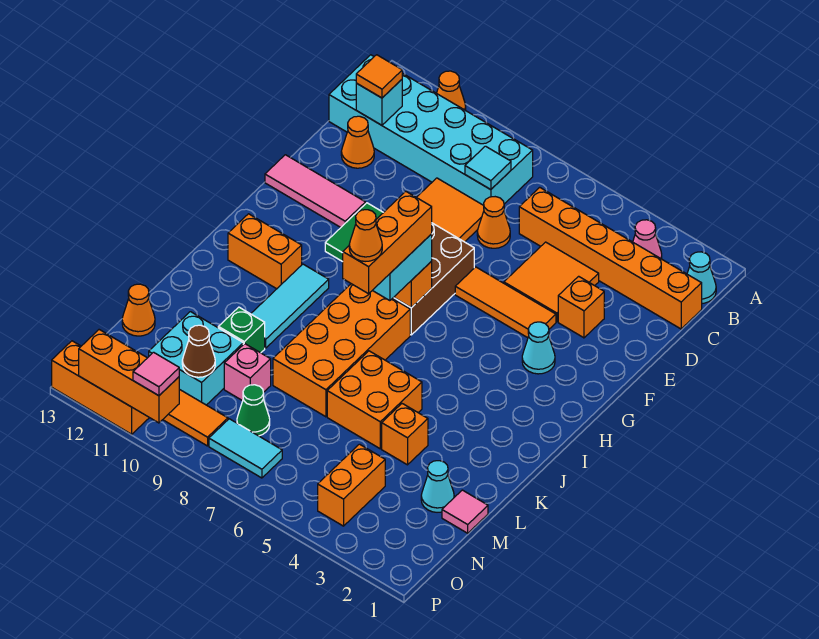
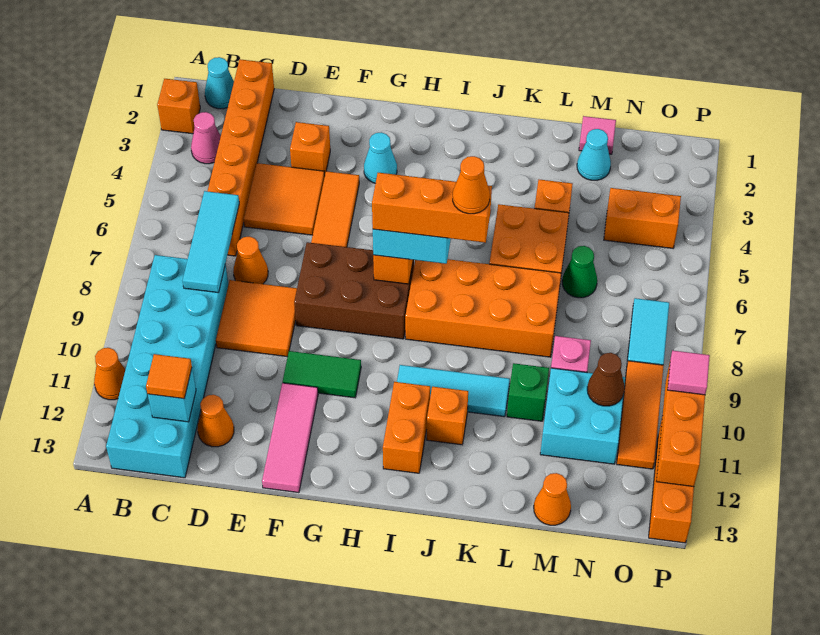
none -> orange 1x1 brick [157,79,200,134]
cyan 1x1 tile [465,146,511,190] -> cyan 1x3 tile [183,191,239,293]
none -> orange 1x1 brick [427,387,468,445]
green 1x1 cone [237,385,270,436] -> green 1x1 cone moved to [562,246,597,298]

